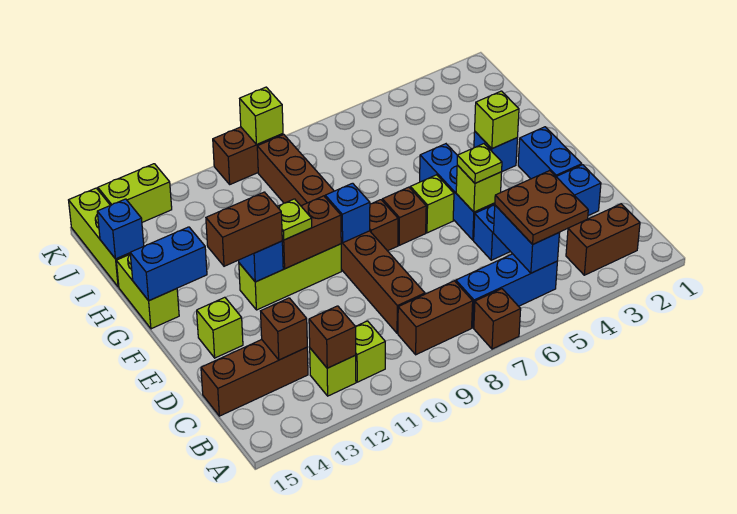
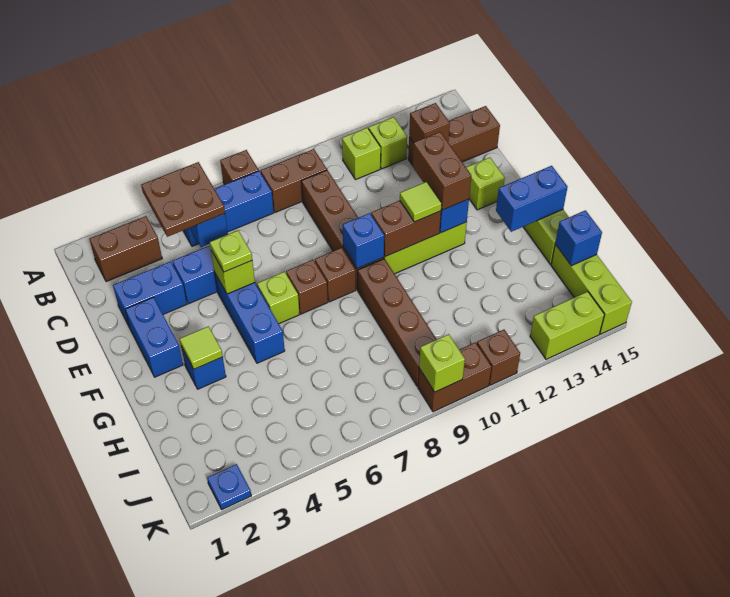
brown 1x1 brick [309,306,356,368] -> brown 1x1 brick moved to [477,330,520,385]
lime 1x1 plate [277,199,312,240] -> lime 1x1 tile [400,182,442,222]
brown 1x2 brick [206,192,282,266] -> brown 1x2 brick turned to [413,132,471,210]
lime 1x1 brick [475,91,519,149] -> lime 1x1 tile [180,326,223,369]
none -> blue 1x1 plate [207,464,251,509]

